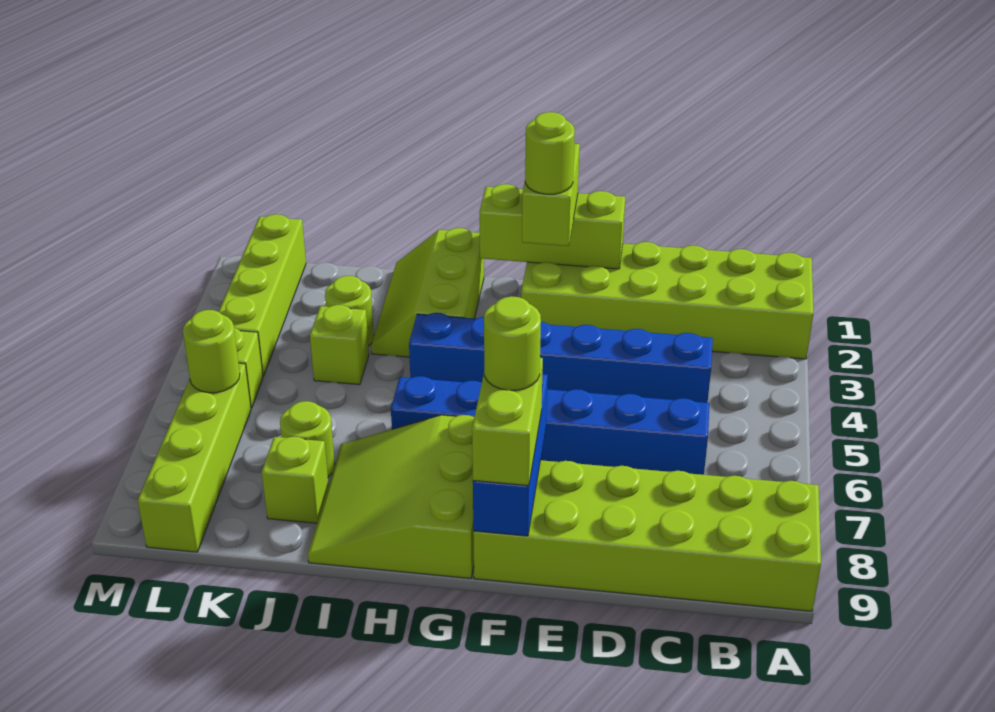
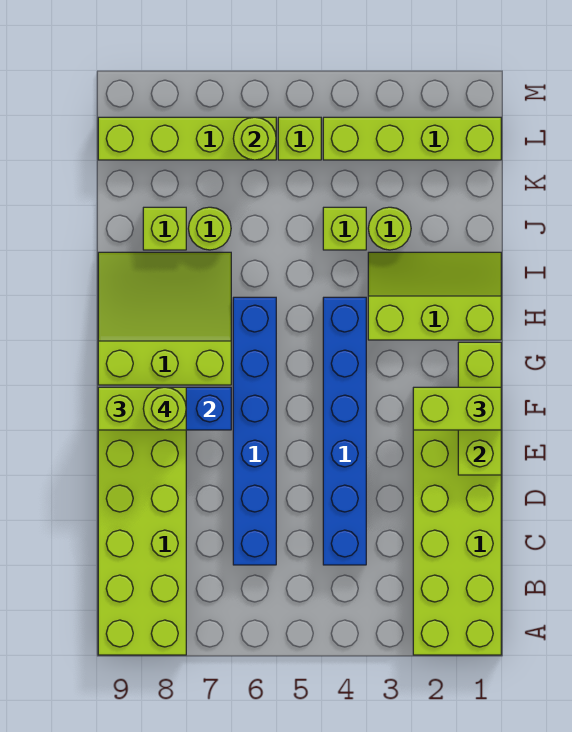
lime 1x1 round brick [525,112,575,194] -> none

